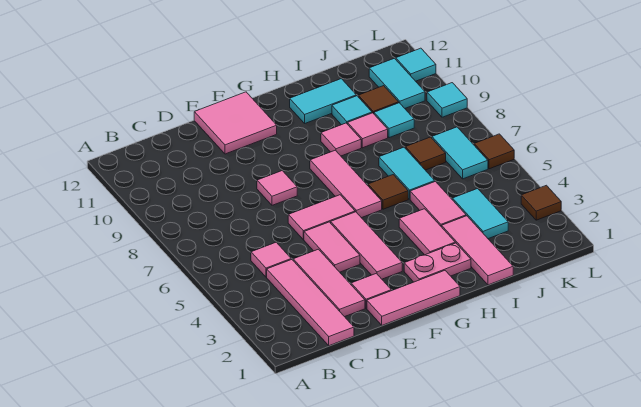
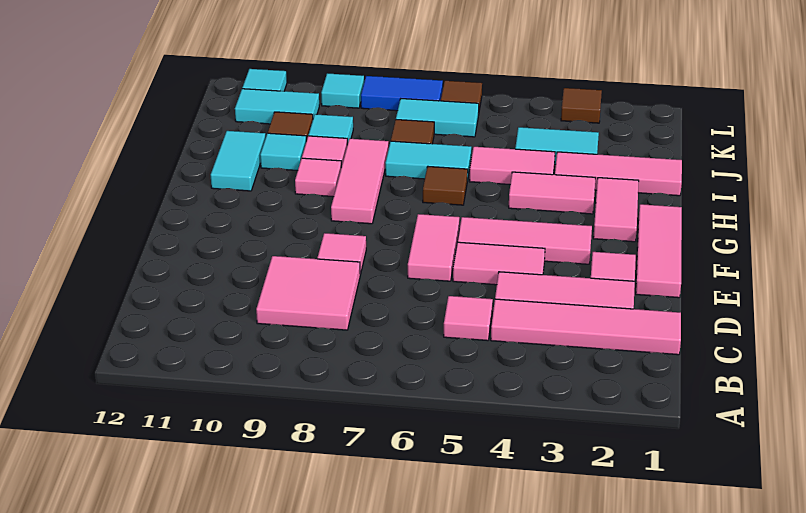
pink 2x2 tile [194,92,277,154] -> pink 2x2 tile moved to [256,256,360,330]
pink 1x2 plate [404,243,471,282] -> pink 1x2 tile [593,178,639,242]
pink 1x3 tile [310,150,382,218] -> pink 1x3 tile turned to [331,139,389,224]
none -> blue 1x2 tile [361,76,443,111]

